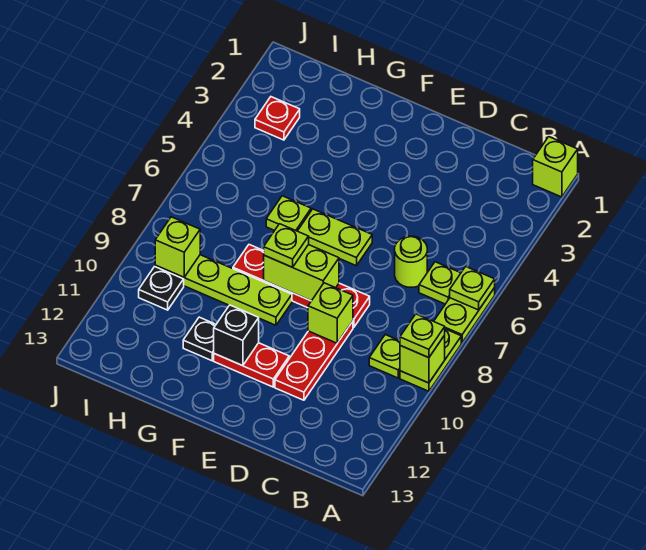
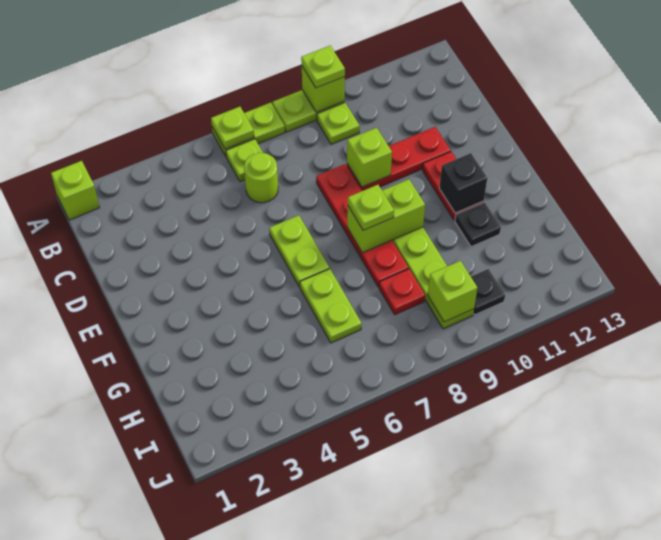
lime 1x2 brick [264,245,339,301] -> lime 1x2 brick turned to [347,179,425,253]
lime 1x1 plate [266,196,311,231] -> lime 1x2 plate [300,269,362,343]
red 1x1 plate [255,97,300,140] -> red 1x1 plate moved to [379,269,425,315]

